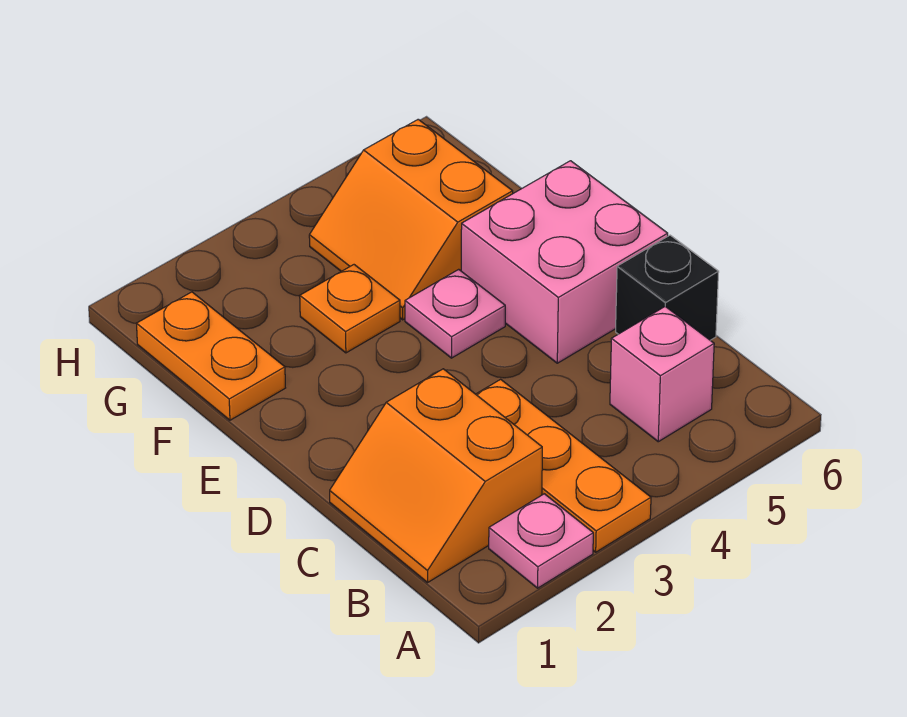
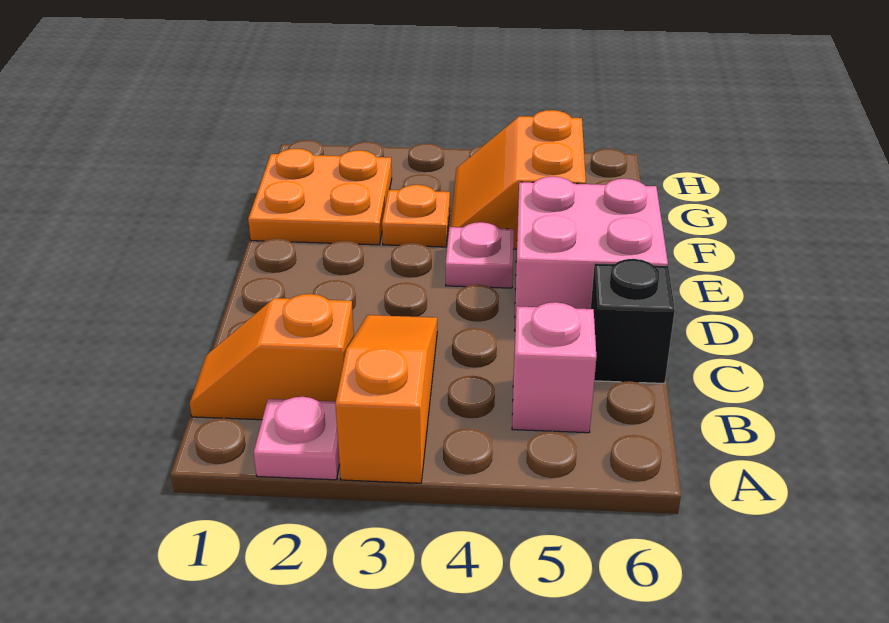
orange 1x3 plate [476,379,651,552] -> orange 1x3 slope [335,315,437,483]
orange 2x2 slope [330,369,542,582] -> orange 1x2 slope [190,294,354,420]
orange 1x2 plate [137,292,285,420] -> orange 2x2 plate [248,149,392,245]

